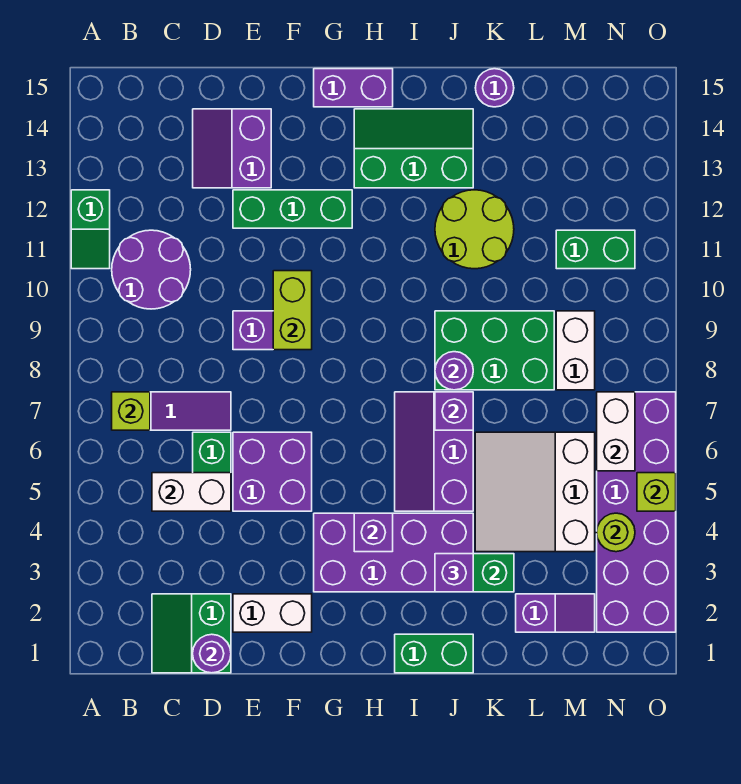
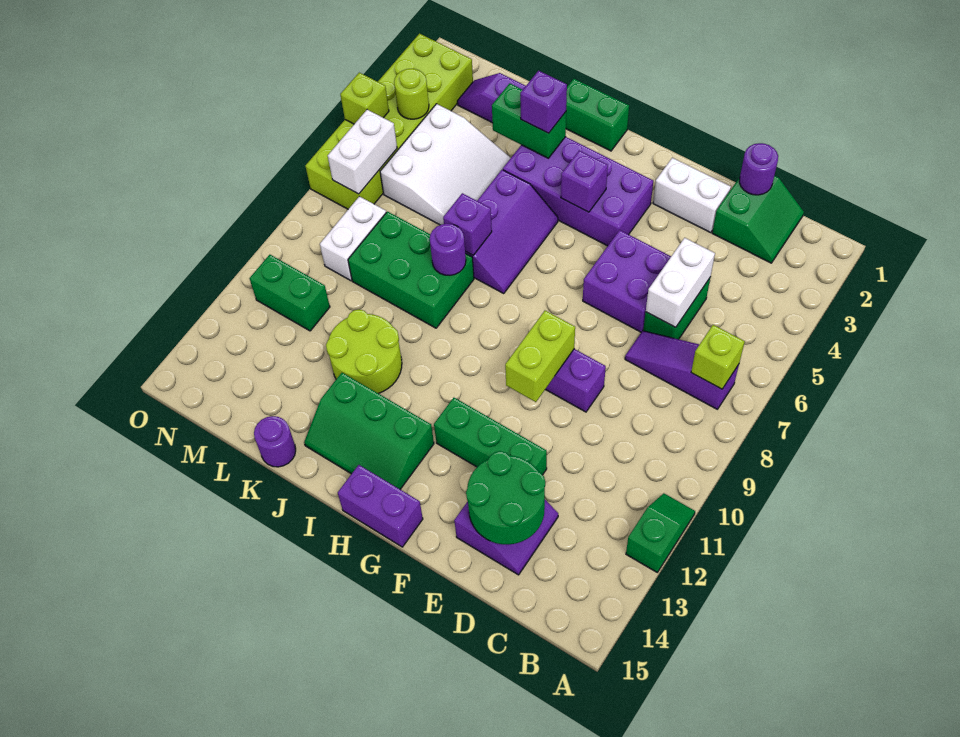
purple 2x2 round brick [112,230,191,309] -> none
white 1x2 brick [152,473,231,511] -> white 1x2 brick turned to [646,238,715,327]
none -> green 2x2 round brick [466,451,545,544]
purple 2x6 brick [597,392,676,632] -> lime 2x6 brick [305,34,473,209]

